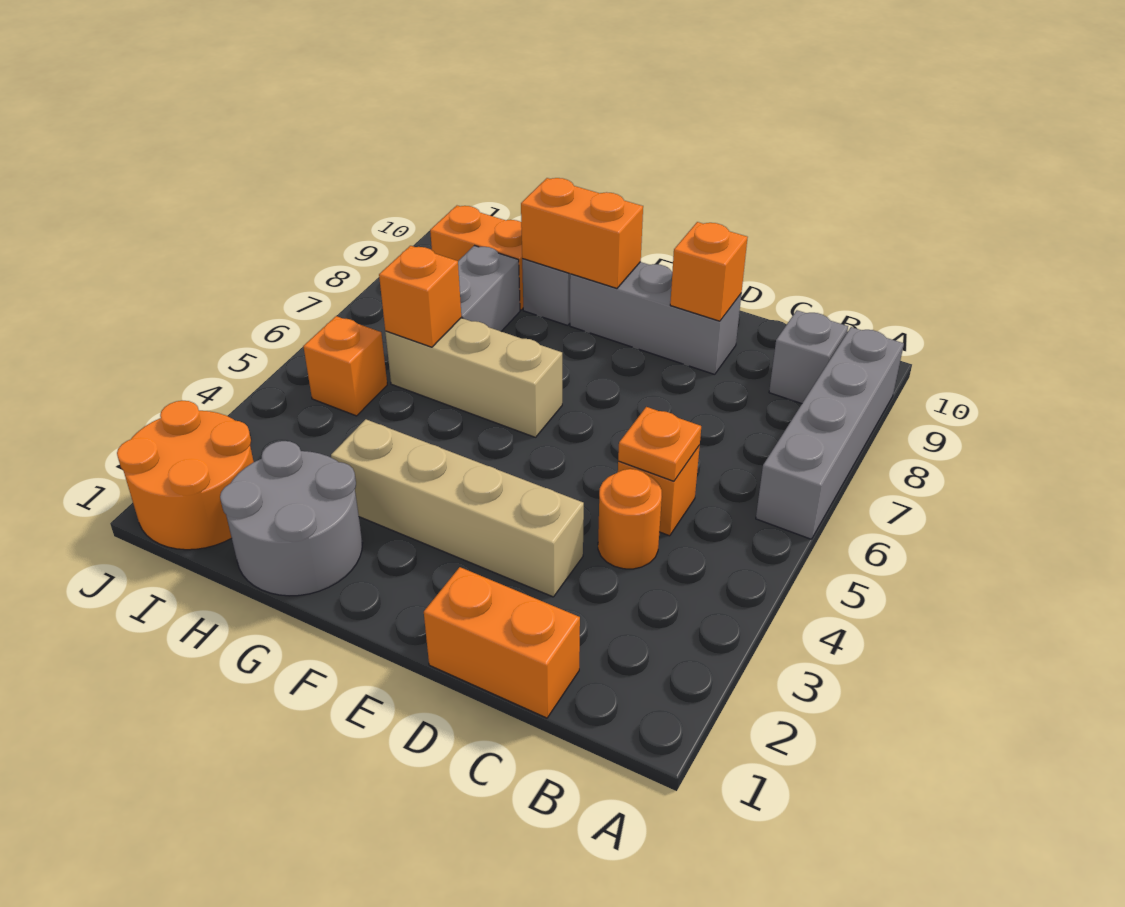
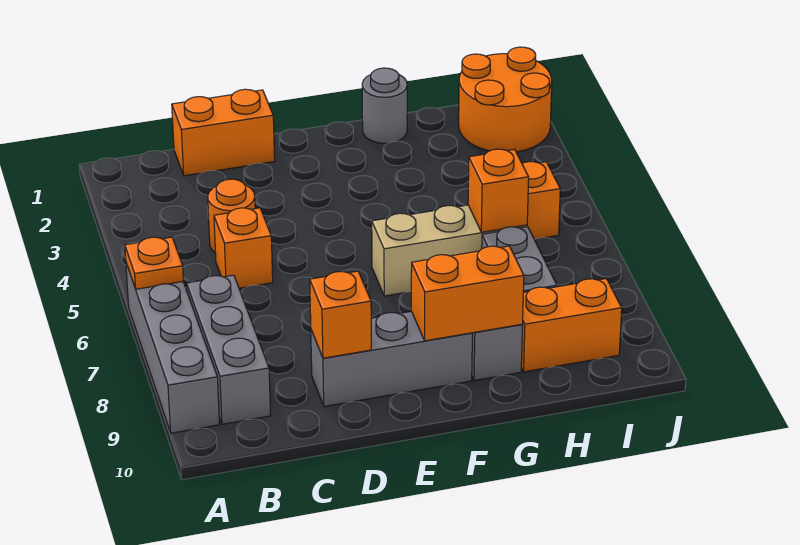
grey 1x1 brick [769,310,848,404] -> grey 1x3 brick [186,275,271,424]
orange 1x1 plate [618,407,701,481] -> orange 1x1 plate moved to [125,237,183,289]
tan 1x4 brick [331,419,584,597] -> none
grey 2x2 round brick [220,441,363,596] -> grey 1x1 round brick [362,68,407,144]

